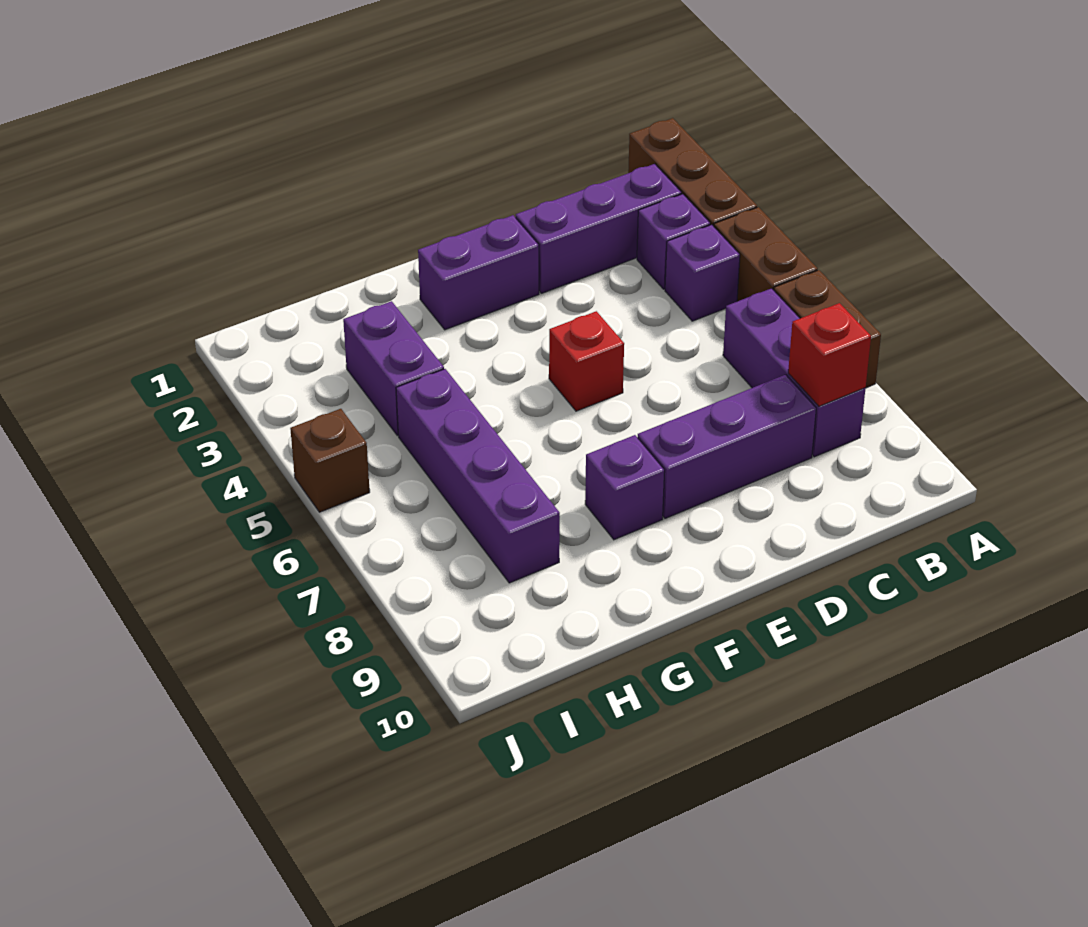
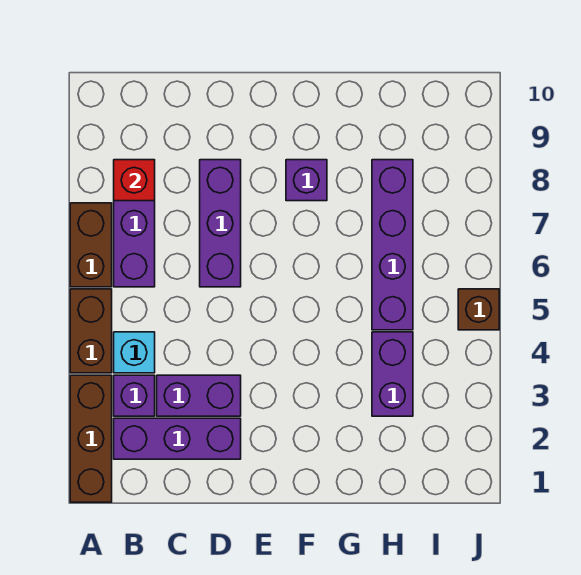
purple 1x1 brick [665,225,740,321] -> cyan 1x1 brick [114,332,155,373]
purple 1x3 brick [638,375,816,519] -> purple 1x3 brick turned to [200,160,241,287]
purple 1x2 brick [418,215,539,330] -> purple 1x2 brick moved to [157,375,241,416]
red 1x1 brick [549,311,624,411] -> none

